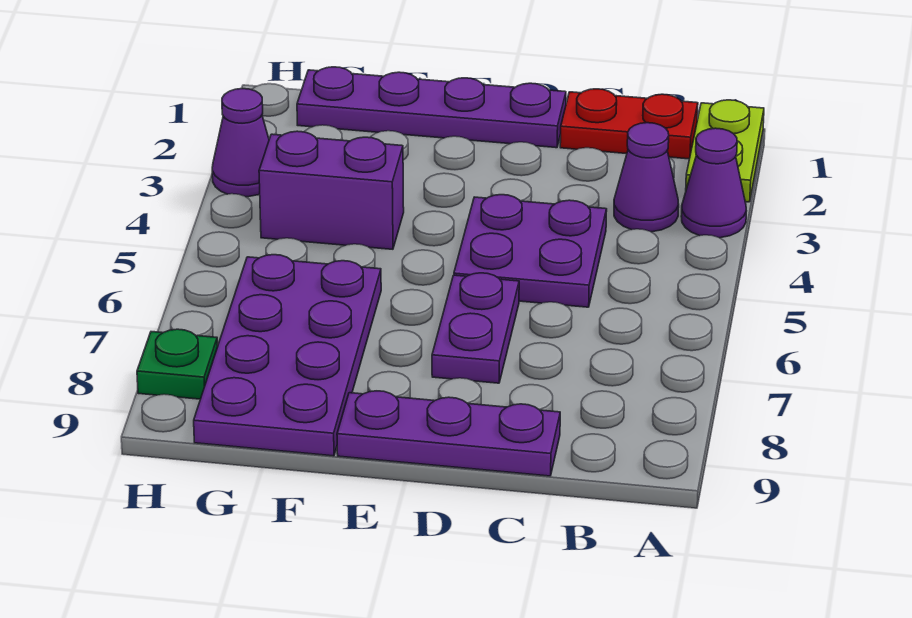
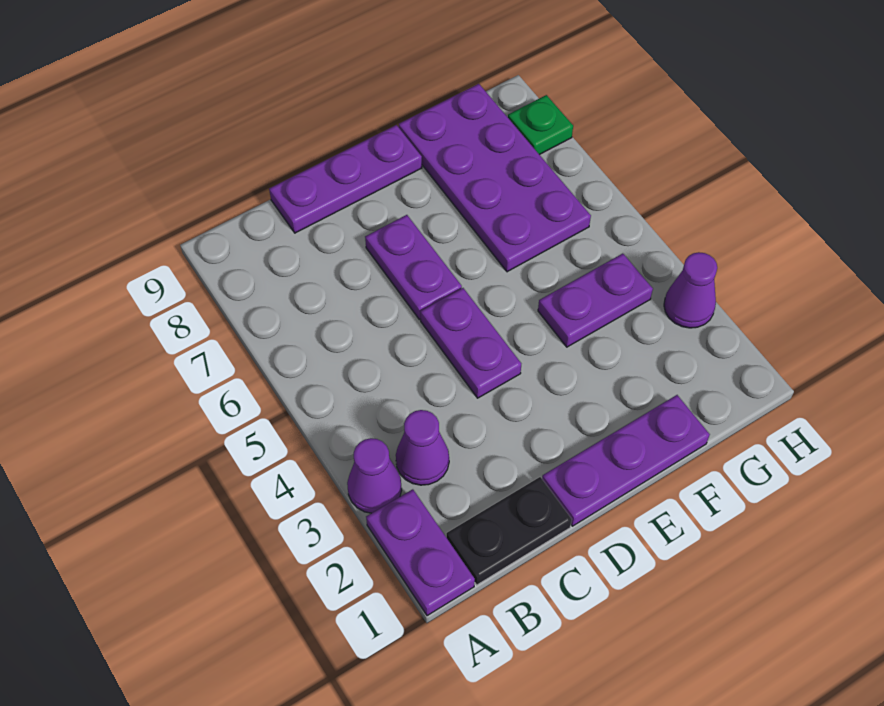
lime 1x2 plate [686,100,764,202] -> purple 1x2 plate [366,489,475,616]
red 1x2 plate [560,89,698,159] -> black 1x2 plate [446,477,572,585]
purple 2x2 plate [454,195,607,307] -> purple 1x2 plate [420,288,521,398]
purple 1x4 plate [297,67,566,148] -> purple 1x3 plate [542,395,710,526]
purple 1x2 brick [259,131,404,249] -> purple 1x2 plate [538,254,653,347]

